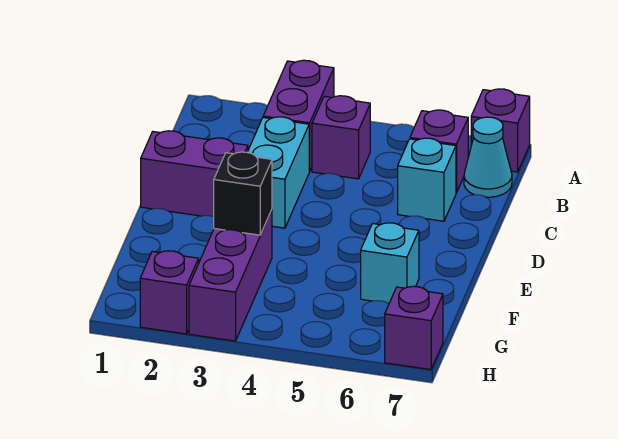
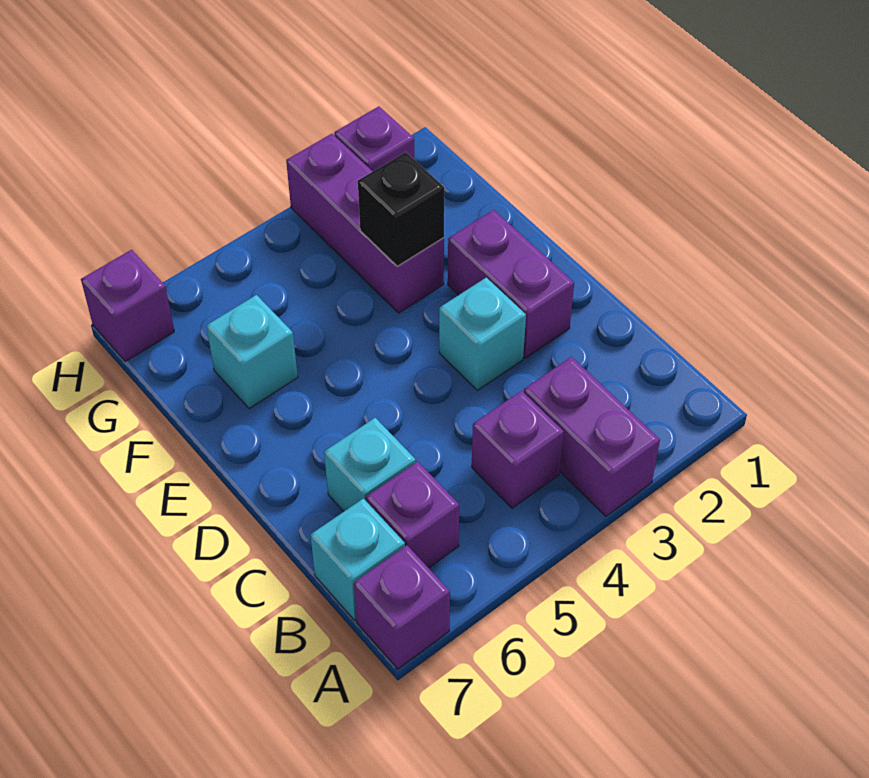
cyan 1x1 cone [464,117,512,197] -> cyan 1x1 brick [310,499,405,620]
cyan 1x2 brick [247,117,310,228] -> cyan 1x1 brick [439,277,526,390]
purple 1x2 brick [141,131,248,217] -> purple 1x2 brick turned to [448,210,574,358]

